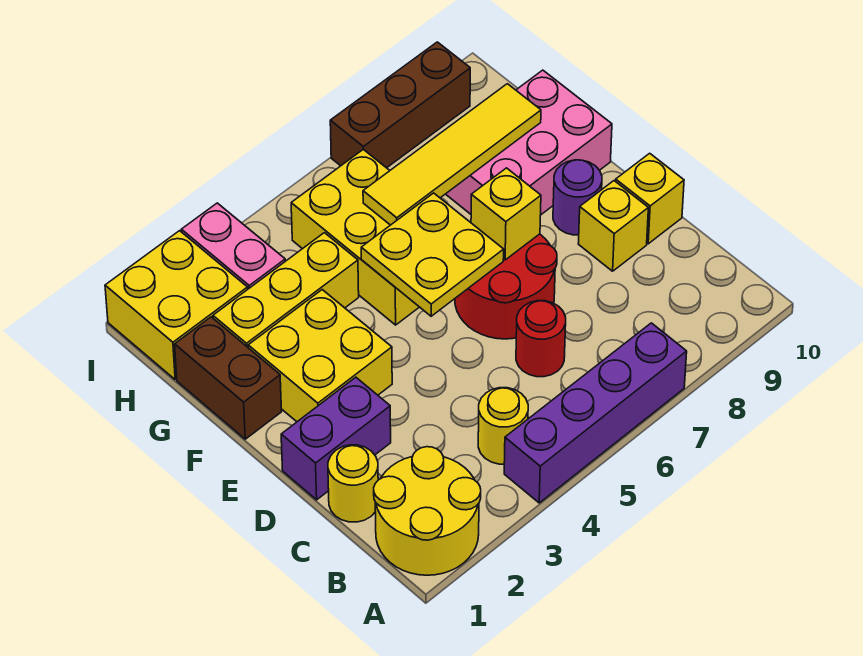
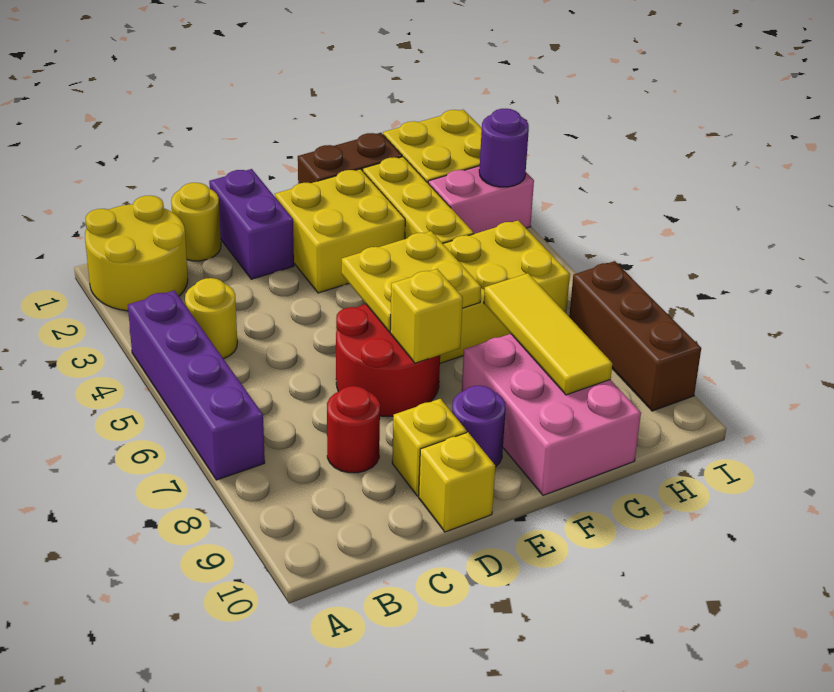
red 1x1 round brick [516,301,566,377] -> red 1x1 round brick moved to [327,386,380,473]
yellow 1x4 tile [363,84,541,225] -> yellow 1x3 tile [484,273,612,395]
none -> purple 1x1 round brick [479,109,529,187]

